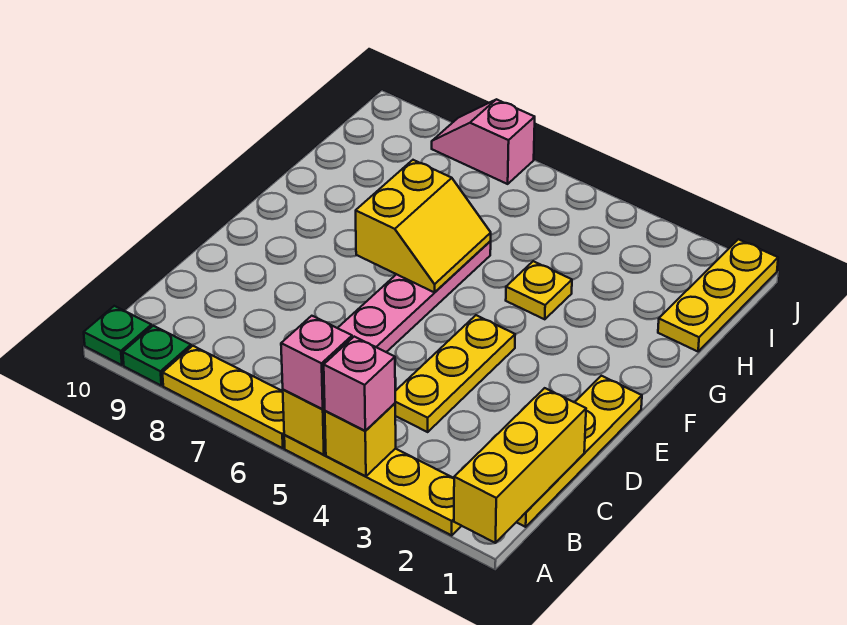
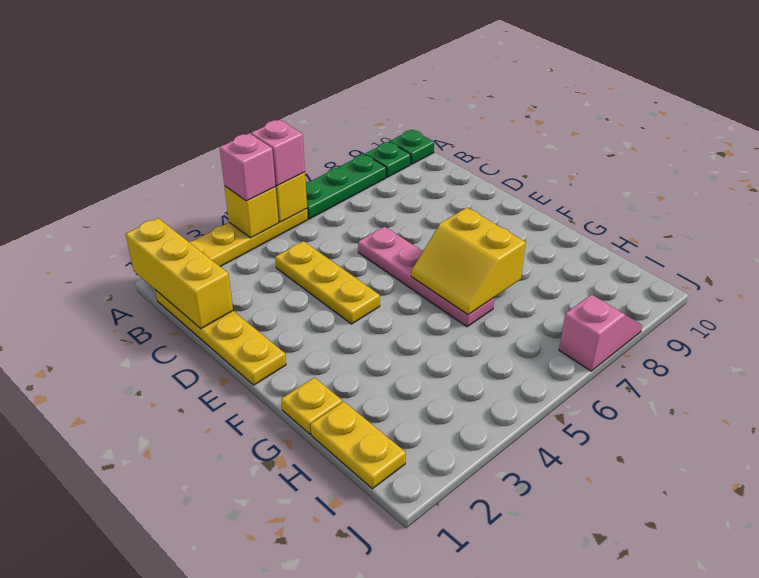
yellow 1x3 plate [163,346,285,448] -> green 1x3 plate [306,154,386,219]
yellow 1x1 plate [506,261,572,319] -> yellow 1x1 plate moved to [281,377,342,434]
yellow 1x3 plate [658,239,778,351] -> yellow 1x2 plate [311,401,406,489]

